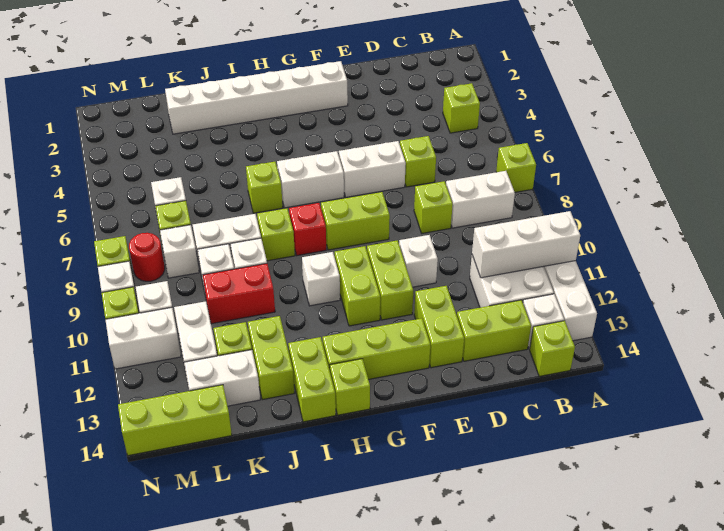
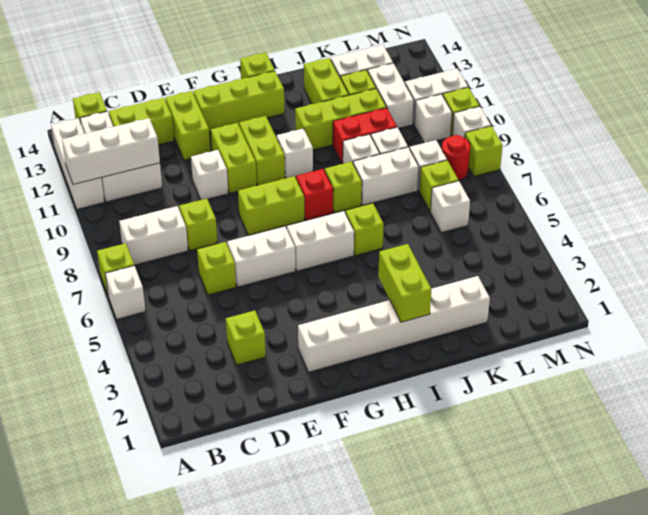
none -> white 1x1 brick [105,266,146,319]
lime 1x1 brick [443,83,480,133] -> lime 1x1 brick moved to [226,311,266,365]
lime 1x2 brick [288,337,336,422] -> lime 1x2 brick moved to [378,244,432,322]
lime 1x3 brick [118,385,232,456] -> lime 1x3 brick moved to [295,89,386,150]

